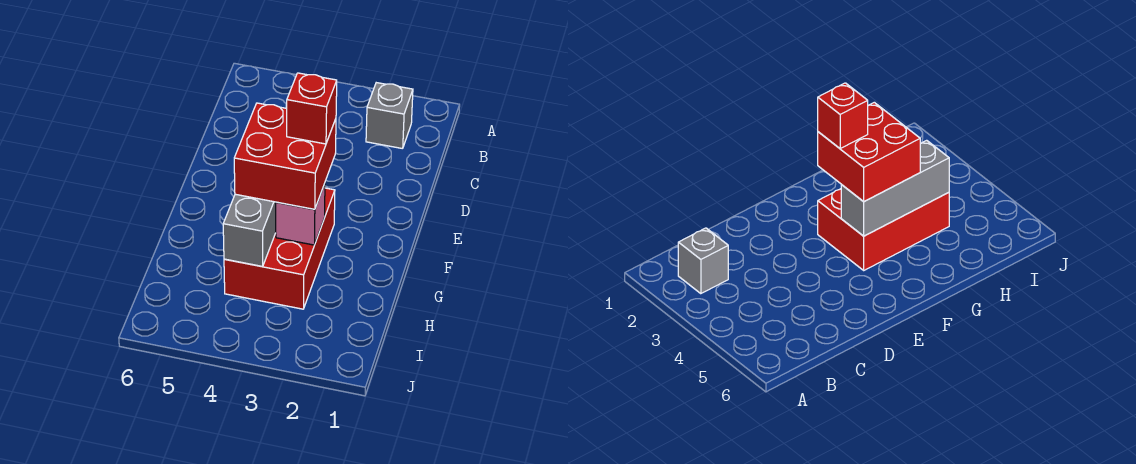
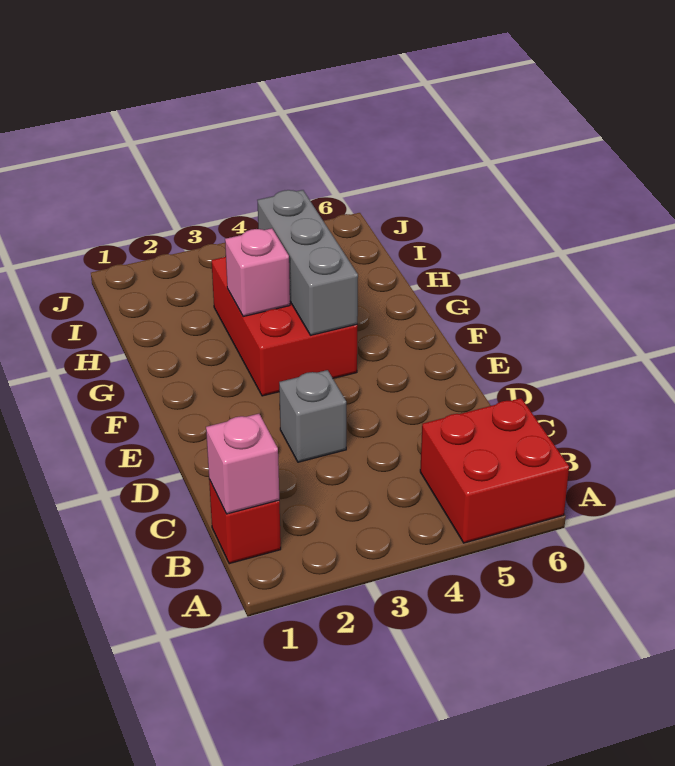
none -> pink 1x1 brick [206,414,279,514]
grey 1x1 brick [366,83,413,149] -> grey 1x1 brick moved to [279,370,346,462]
red 2x2 brick [234,103,336,209] -> red 2x2 brick moved to [420,398,569,543]
red 1x1 brick [287,73,337,144] -> red 1x1 brick moved to [209,479,281,564]

